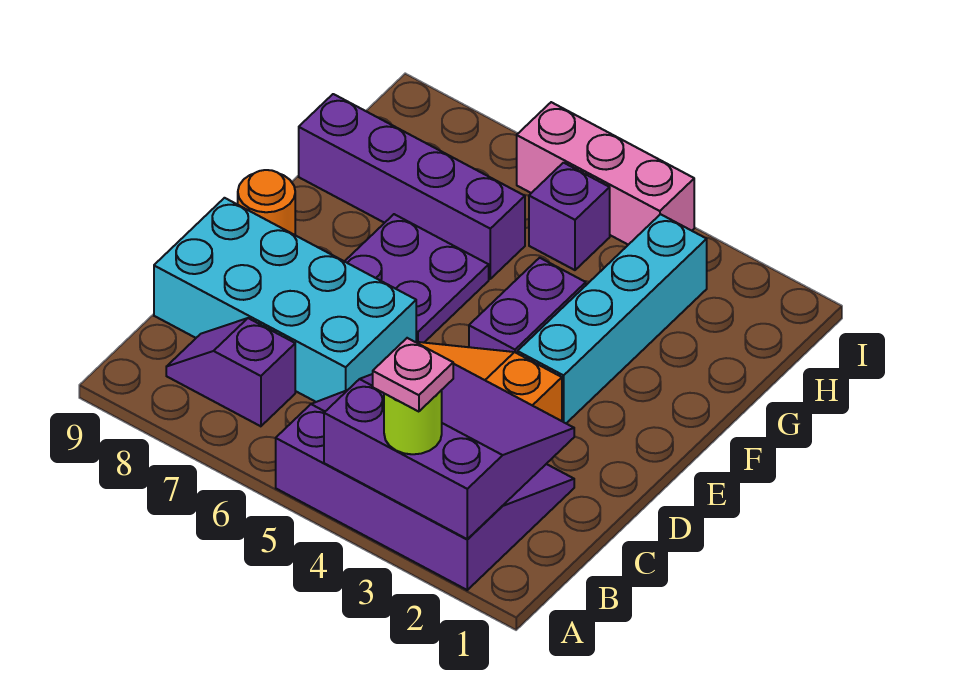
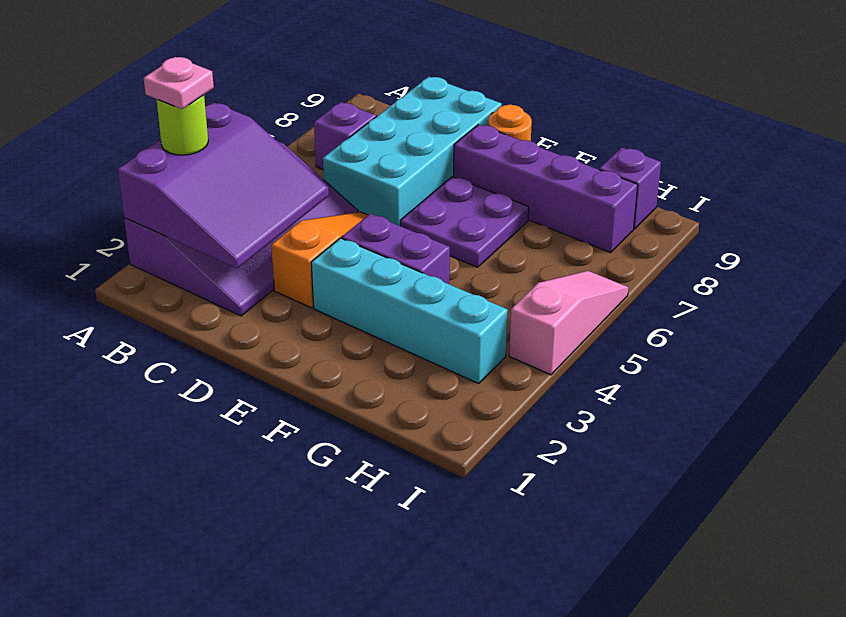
purple 1x4 brick [299,94,525,279] -> purple 1x4 brick turned to [454,125,638,253]
purple 1x1 brick [529,163,610,270] -> purple 1x1 brick moved to [599,148,661,229]
pink 1x3 brick [517,102,694,245] -> pink 1x3 slope [509,271,628,375]

